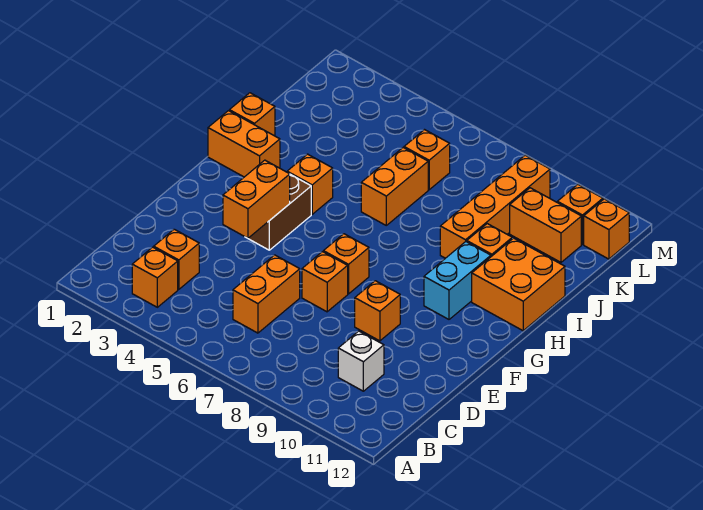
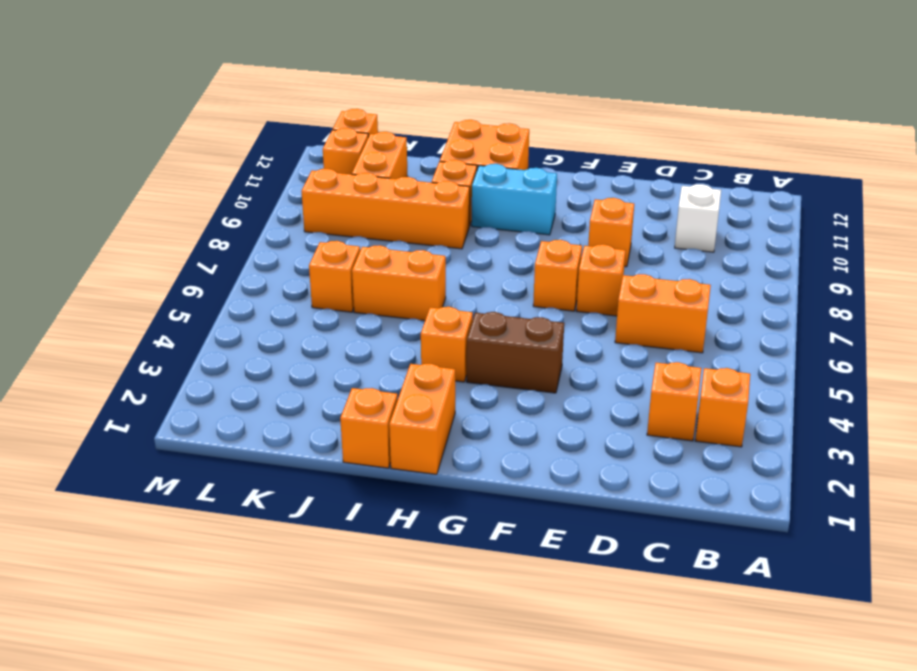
orange 1x2 brick [223,160,290,238] -> none

